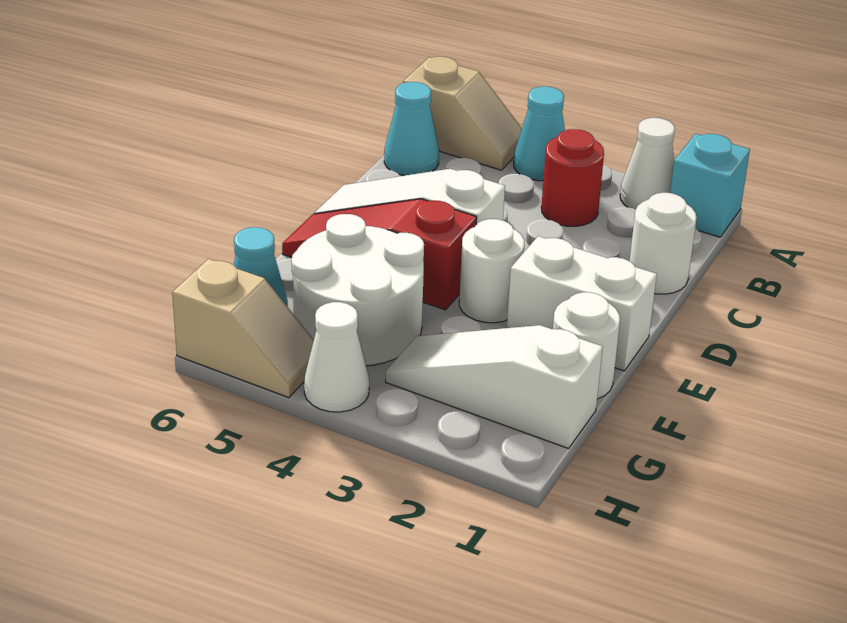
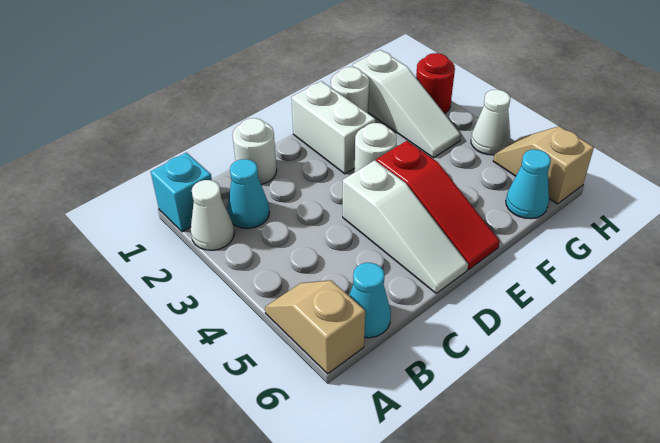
cyan 1x1 cone [514,87,565,181] -> cyan 1x1 cone moved to [227,159,269,228]
red 1x1 round brick [541,129,604,226] -> red 1x1 round brick moved to [416,53,455,113]
white 2x2 round brick [291,214,424,366] -> none

